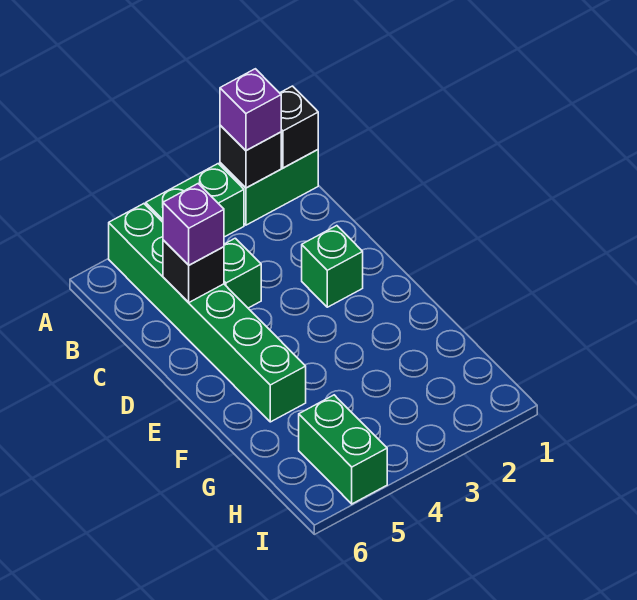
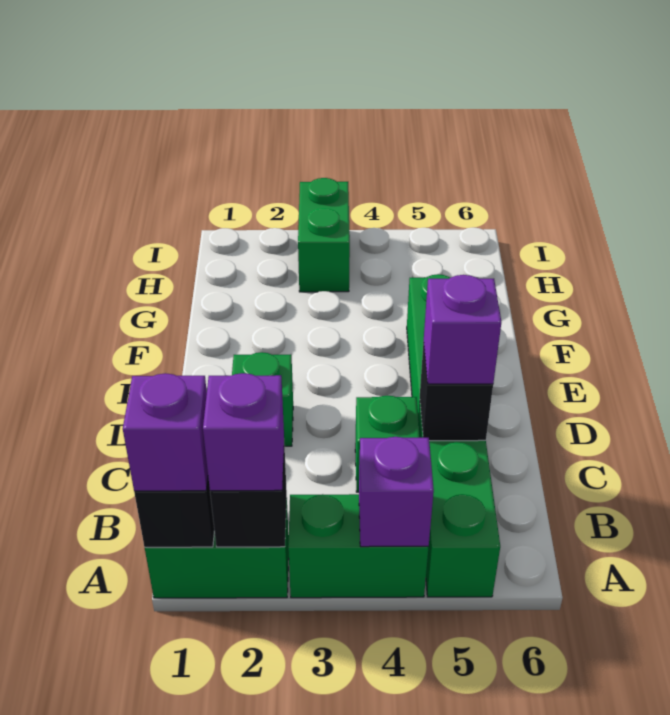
none -> purple 1x1 brick [123,373,208,491]
none -> purple 1x1 brick [359,437,434,547]
green 1x2 brick [299,395,387,504] -> green 1x2 brick moved to [298,178,350,292]

